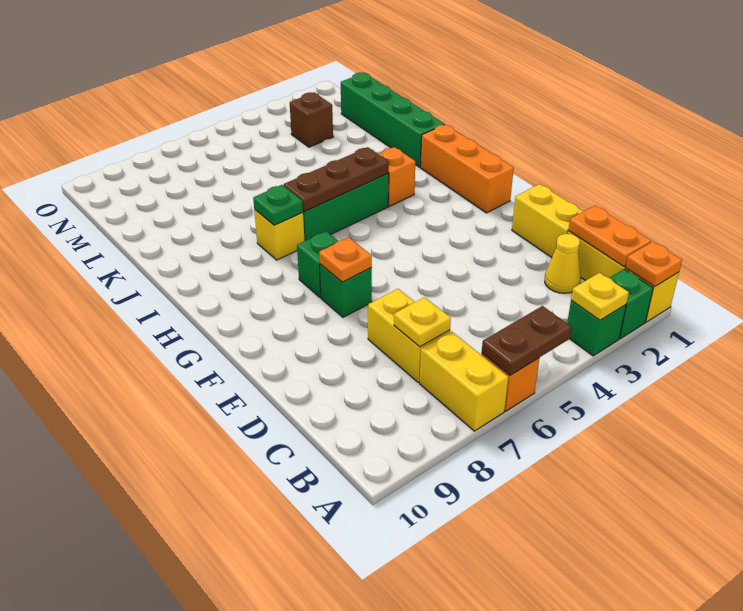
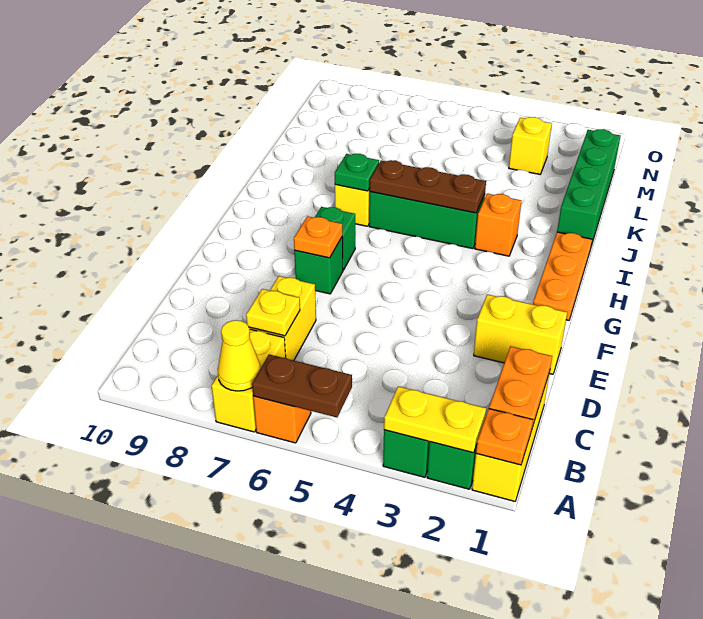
yellow 1x1 plate [571,273,629,320] -> yellow 1x2 plate [384,386,486,453]
yellow 1x1 cone [545,234,581,293] -> yellow 1x1 cone moved to [218,320,261,391]
yellow 1x2 brick [512,184,583,258] -> yellow 1x2 brick turned to [474,294,567,374]
orange 1x3 brick [420,124,514,213] -> orange 1x3 plate [533,232,592,320]
brown 1x1 brick [290,92,333,147] -> yellow 1x1 brick [509,117,552,174]

